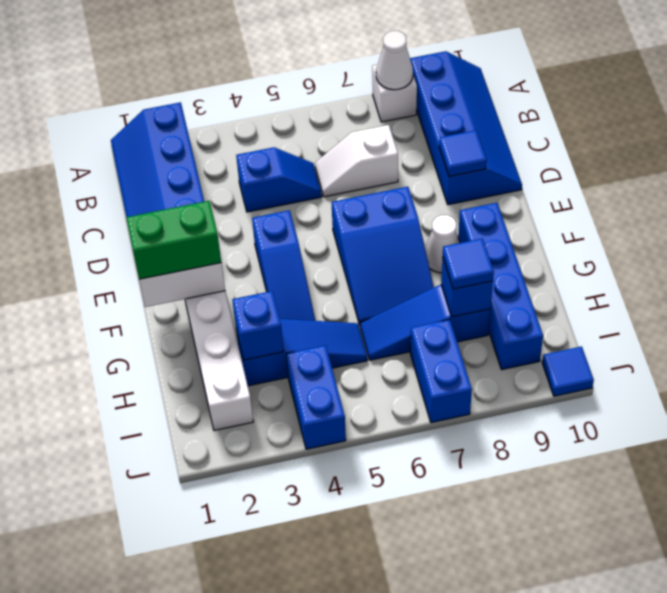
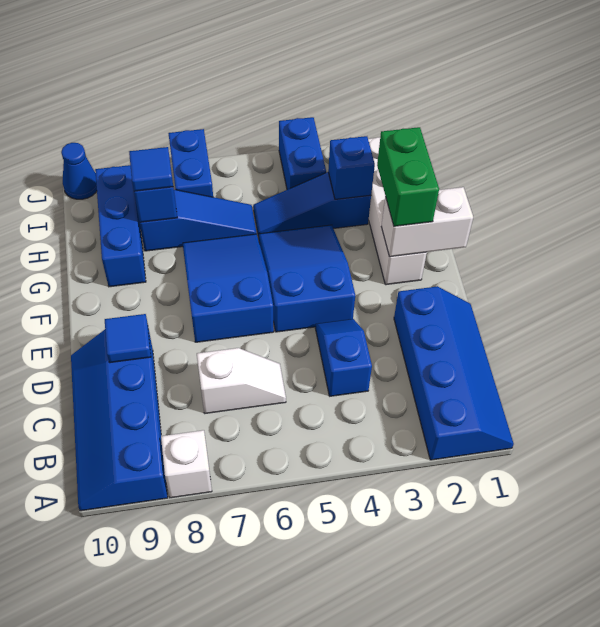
white 1x1 cone [376,31,413,90] -> none
blue 1x2 slope [236,147,322,212] -> blue 1x2 slope turned to [315,319,372,396]
blue 1x3 slope [252,210,315,321] -> blue 2x3 slope [259,225,355,332]
green 1x2 brick [126,201,221,279] -> green 1x2 brick turned to [377,127,439,226]
white 1x1 cone [425,215,460,273] -> none
blue 1x4 brick [458,203,543,370] -> blue 1x3 brick [95,165,146,287]
blue 1x1 tile [542,346,594,396] -> blue 1x1 cone [61,143,97,199]

